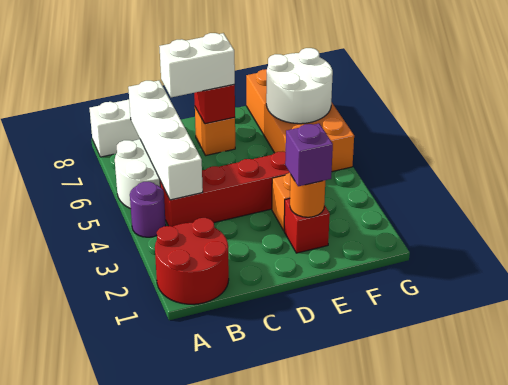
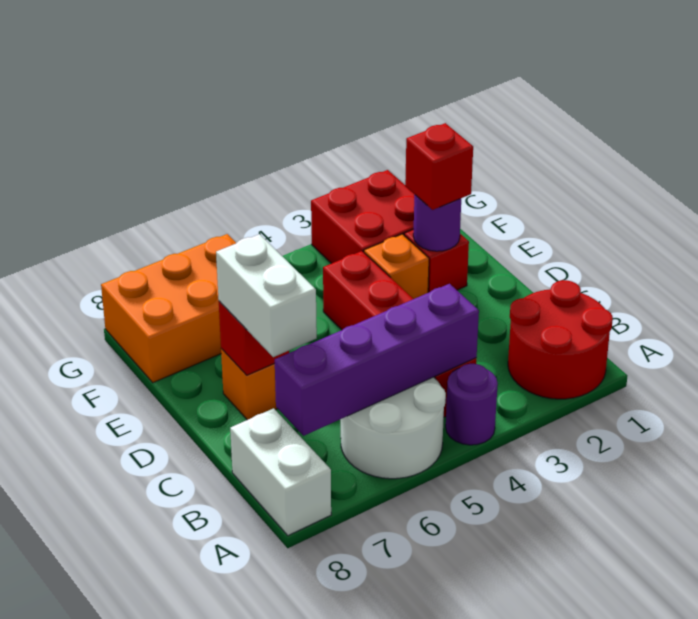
white 1x4 brick [128,80,203,200] -> purple 1x4 brick [275,284,479,436]
orange 1x1 round brick [290,175,325,217] -> purple 1x1 round brick [413,194,461,251]
purple 1x1 brick [285,123,333,186] -> red 1x1 brick [405,123,473,210]
none -> red 2x2 brick [311,170,414,264]
orange 2x4 brick [246,69,354,172] -> orange 2x3 brick [101,234,236,383]
white 2x2 round brick [266,48,333,124] -> none

